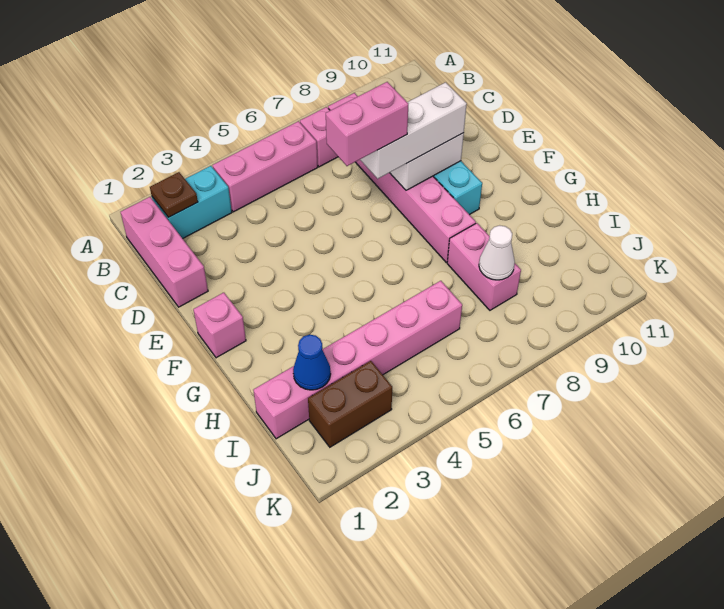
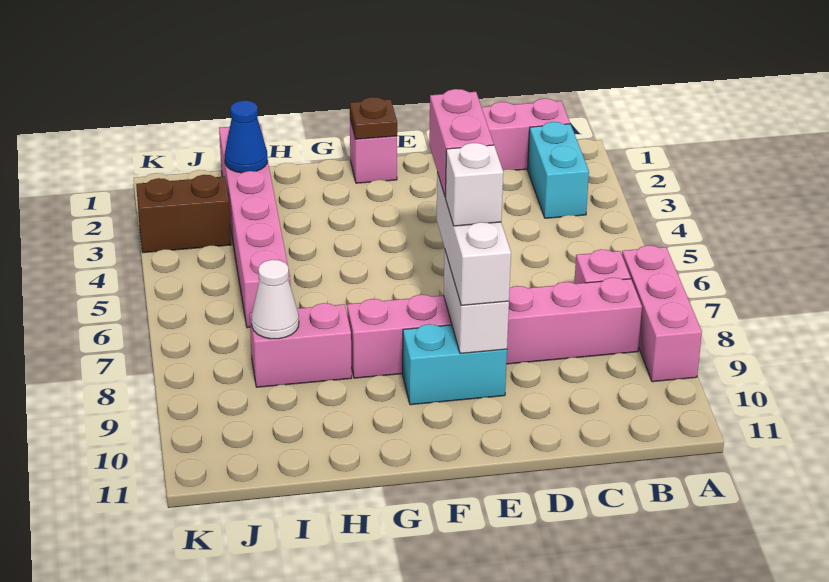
brown 1x1 plate [150,172,198,217] -> brown 1x1 plate moved to [350,97,397,139]
pink 1x3 brick [213,121,318,212] -> pink 1x3 brick moved to [622,245,702,382]
none -> white 1x1 brick [446,143,503,226]
brown 1x2 brick [308,361,392,447] -> brown 1x2 brick turned to [136,175,231,253]

